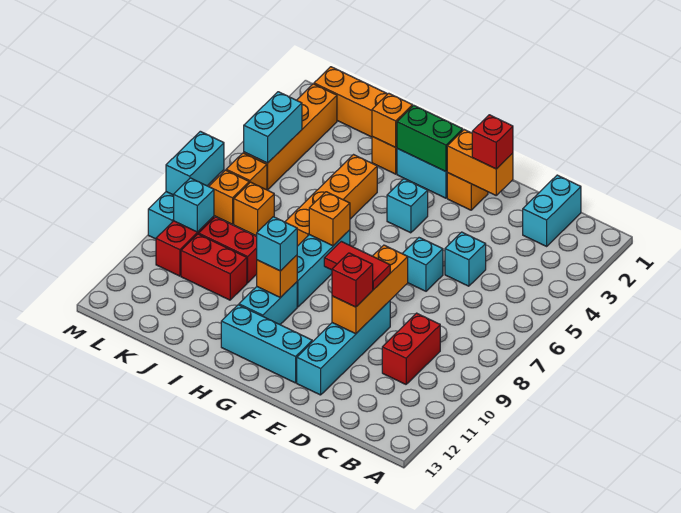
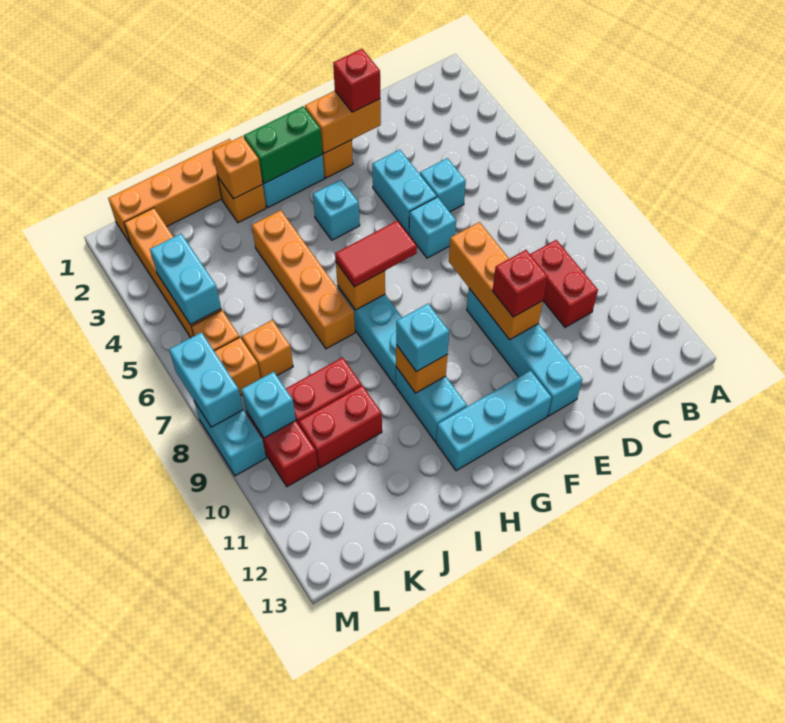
cyan 1x2 brick [523,175,581,246] -> cyan 1x2 brick moved to [372,150,437,234]
red 1x2 tile [324,241,390,290] -> red 1x2 tile moved to [335,220,417,287]

